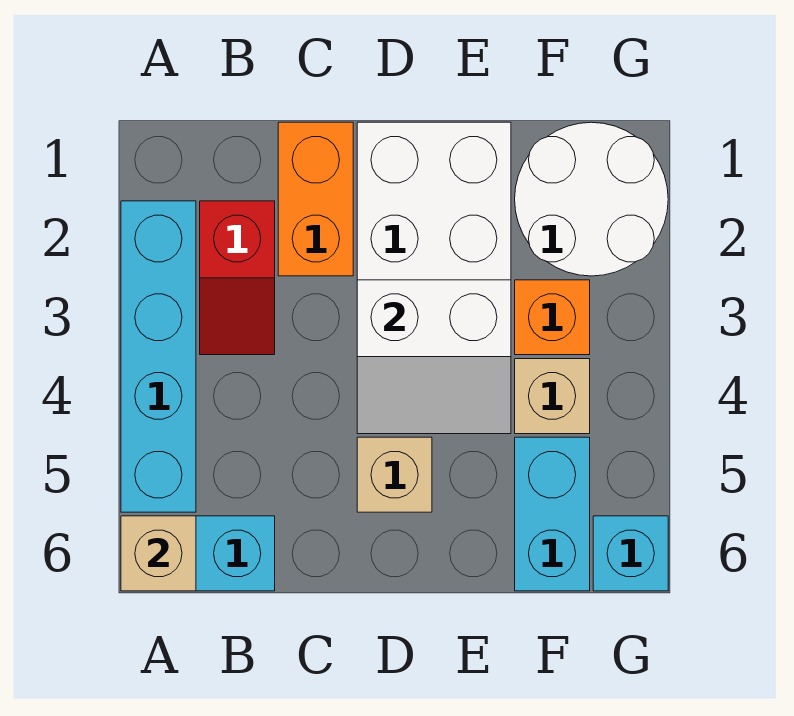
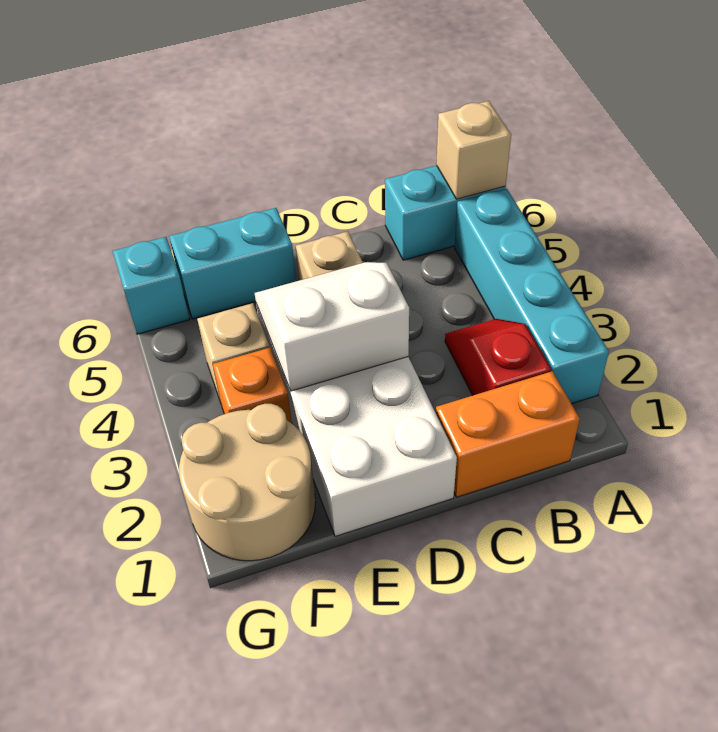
orange 1x2 brick [278,122,353,276] -> orange 1x2 brick turned to [436,371,580,497]
white 2x2 round brick [515,122,668,276] -> tan 2x2 round brick [179,404,316,561]
cyan 1x2 brick [515,437,590,591] -> cyan 1x2 brick turned to [169,208,296,319]

